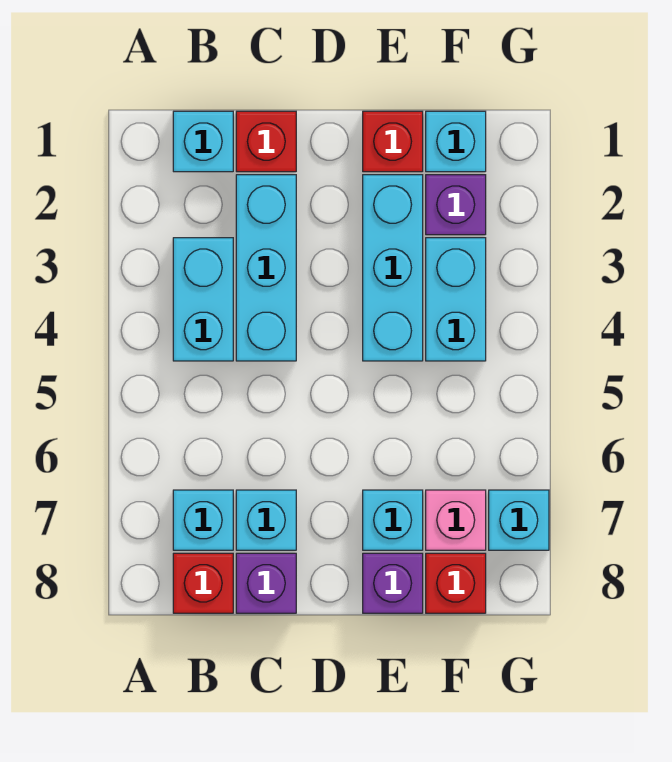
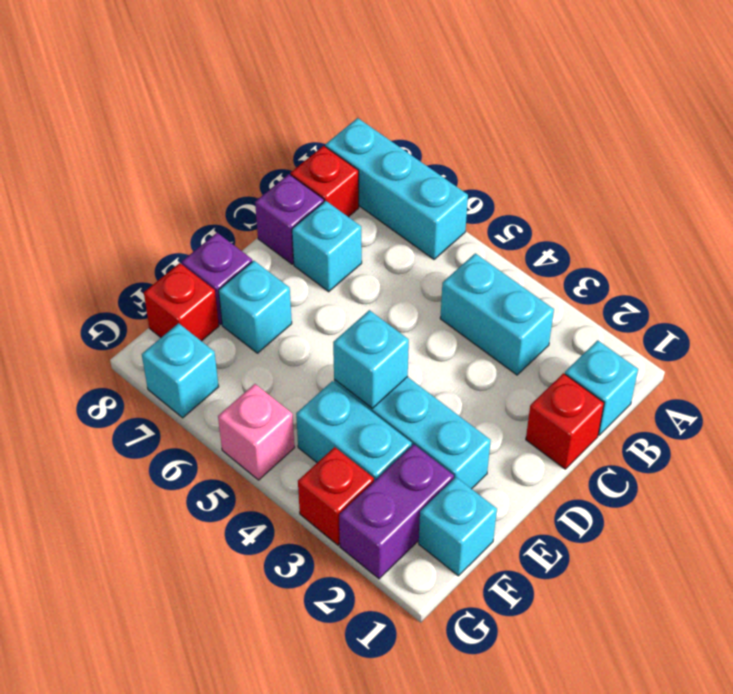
cyan 1x1 brick [173,490,233,550] -> cyan 1x1 brick moved to [333,310,409,408]
cyan 1x3 brick [236,175,296,361] -> cyan 1x3 brick moved to [325,118,468,259]
red 1x1 brick [363,111,423,172] -> red 1x1 brick moved to [298,447,374,545]
purple 1x1 brick [426,175,486,235] -> purple 1x2 brick [339,444,454,579]
pink 1x1 brick [426,490,486,550] -> pink 1x1 brick moved to [218,384,295,480]

